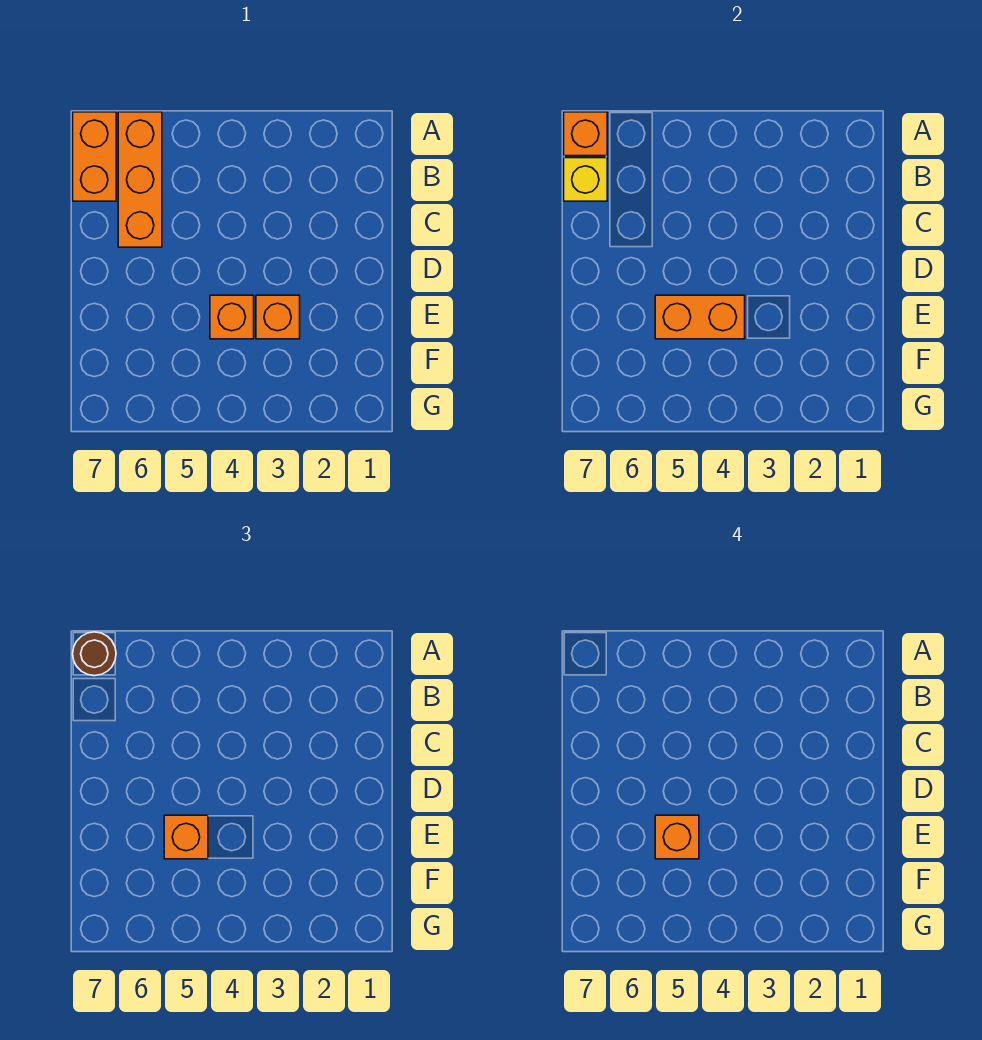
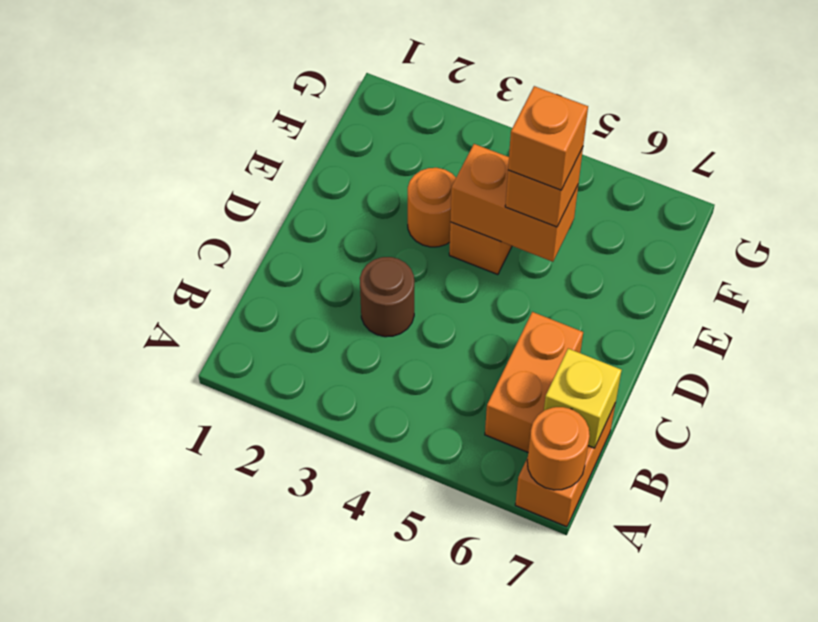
orange 1x3 brick [118,112,162,247] -> orange 1x2 brick [485,312,583,452]
orange 1x1 brick [564,112,607,156] -> orange 1x1 round brick [527,407,590,490]
brown 1x1 round brick [73,632,116,676] -> brown 1x1 round brick moved to [360,257,414,337]
orange 1x1 brick [256,295,300,339] -> orange 1x1 round brick [408,168,456,247]

